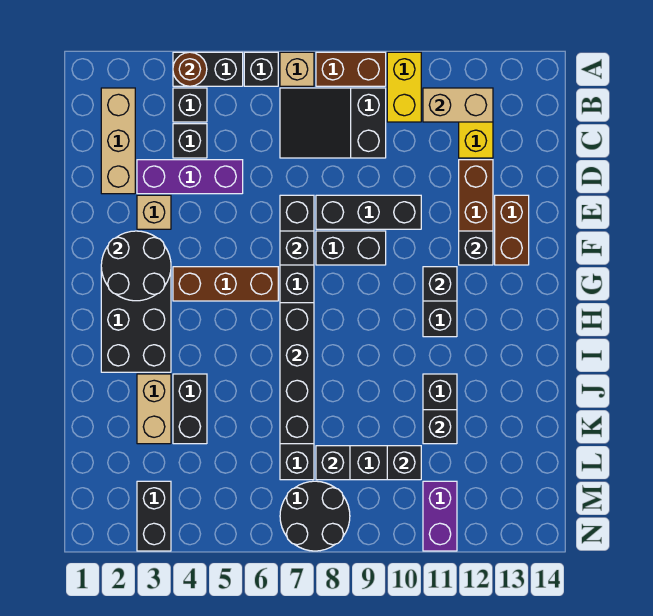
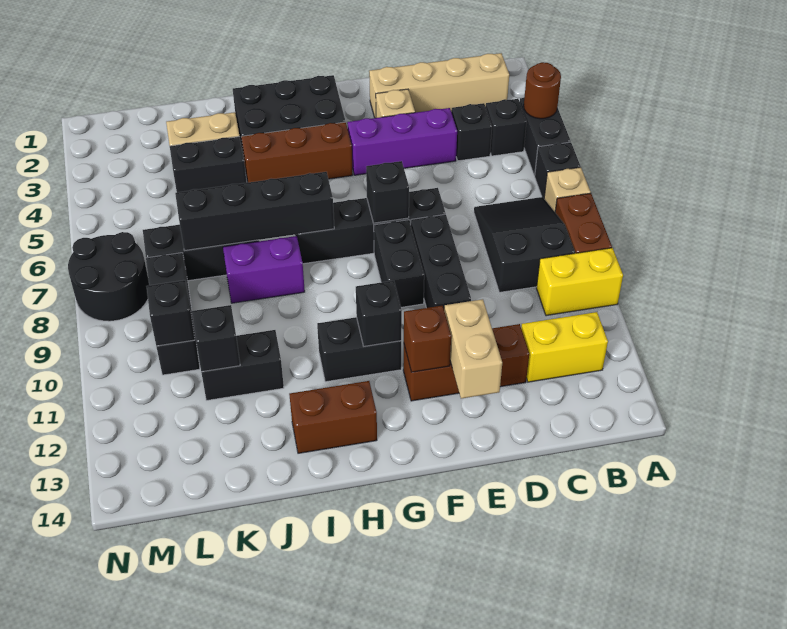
tan 1x3 brick [101,88,135,194] -> tan 1x4 brick [369,53,509,118]
tan 1x2 brick [423,88,493,122] -> tan 1x2 brick moved to [444,299,502,399]
purple 1x3 brick [137,160,243,194] -> purple 1x3 brick turned to [347,108,457,175]
brown 1x2 brick [495,195,529,265] -> brown 1x2 brick moved to [289,381,377,453]
black 2x2 round brick [101,231,171,301] -> none
black 1x1 brick [459,231,493,265] -> brown 1x1 brick [404,306,451,372]
brown 1x3 brick [173,267,278,301] -> brown 1x3 brick turned to [241,122,353,182]
black 1x1 brick [316,446,350,480] -> none
black 1x2 brick [137,481,171,551] -> none
purple 1x2 brick [423,481,457,551] -> purple 1x2 brick moved to [223,236,305,303]

